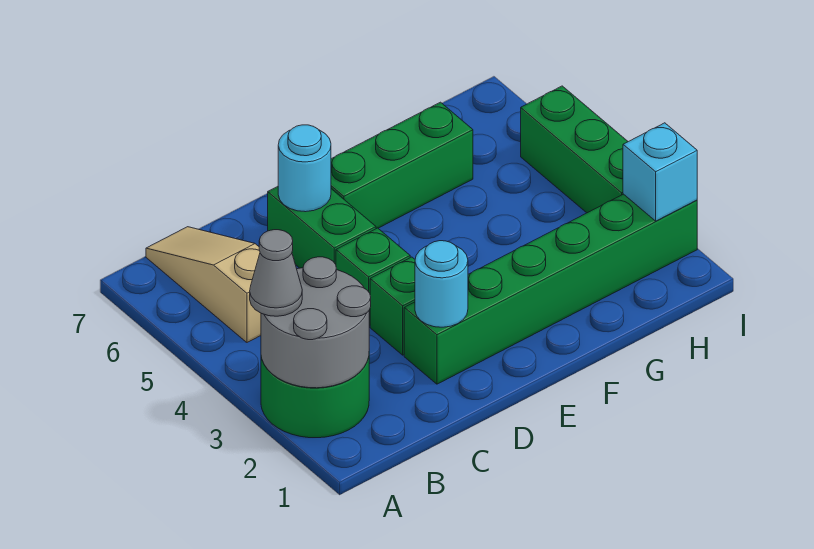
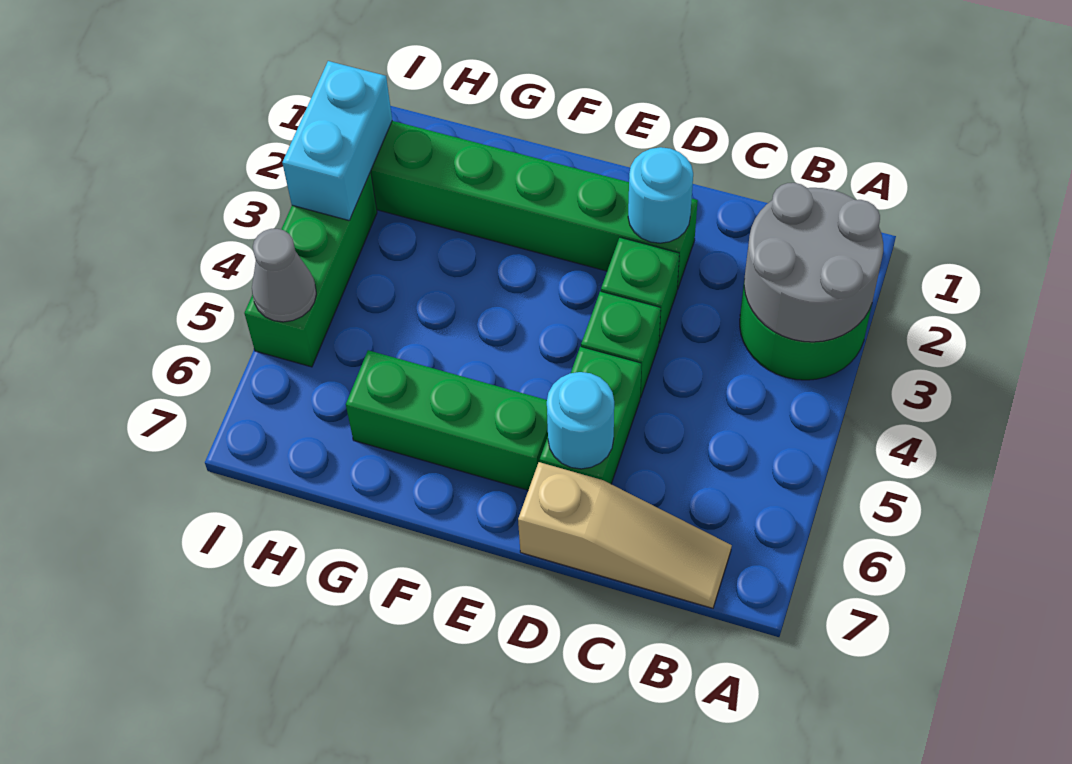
grey 1x1 cone [250,230,302,316] -> grey 1x1 cone moved to [252,229,316,322]
tan 1x3 slope [146,227,261,342] -> tan 1x3 slope turned to [518,462,732,608]
cyan 1x1 brick [623,123,697,221] -> cyan 1x2 brick [282,61,392,220]

